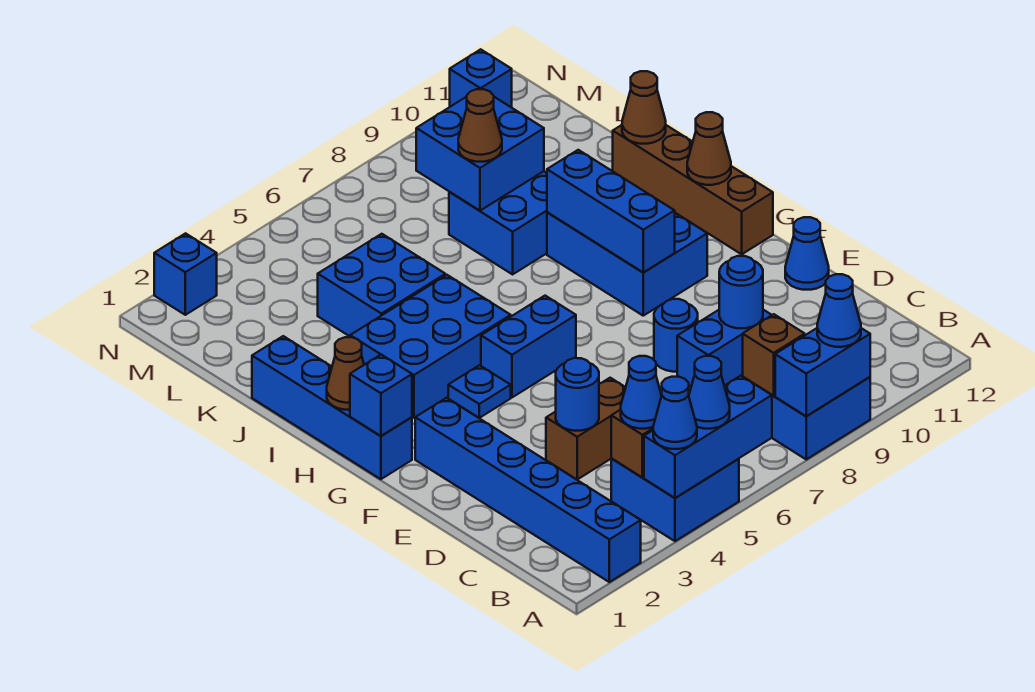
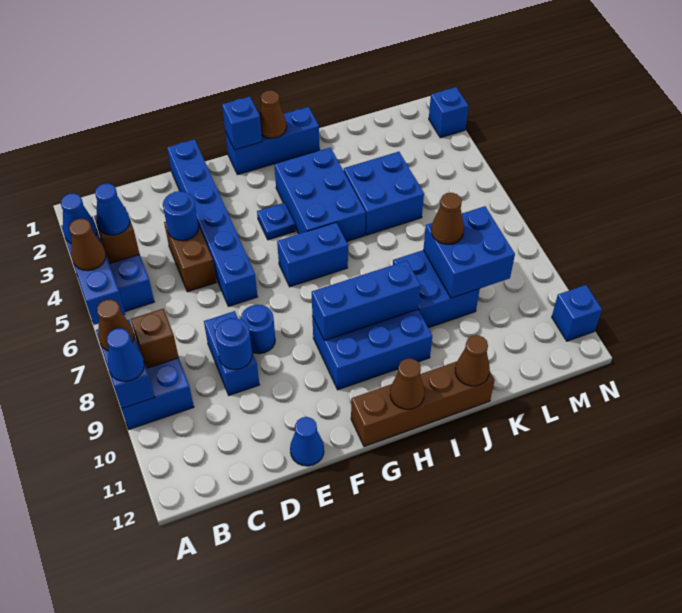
blue 1x6 brick [415,398,641,582] -> blue 1x6 brick turned to [167,139,258,306]
blue 1x1 cone [689,356,730,429] -> brown 1x1 cone [69,218,106,271]
none -> brown 1x1 cone [97,299,134,351]
blue 1x4 brick [252,336,412,479] -> blue 1x3 brick [225,107,320,175]
blue 1x2 brick [481,296,576,397] -> blue 1x2 brick turned to [277,223,348,287]

